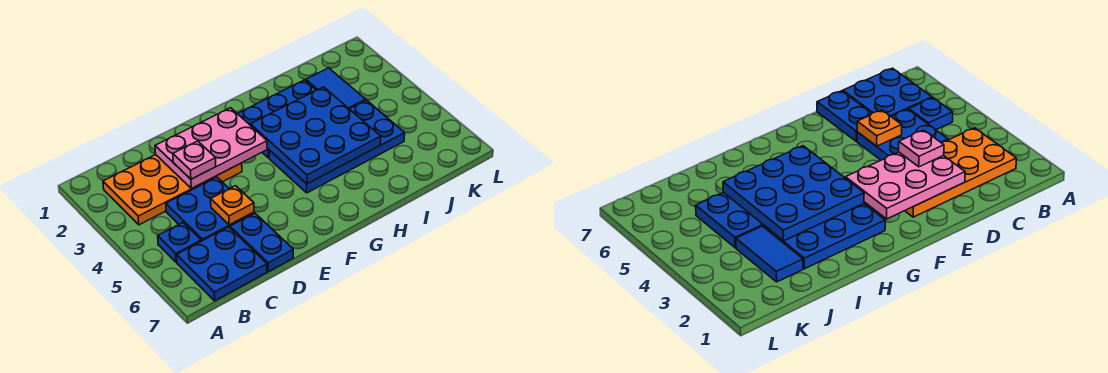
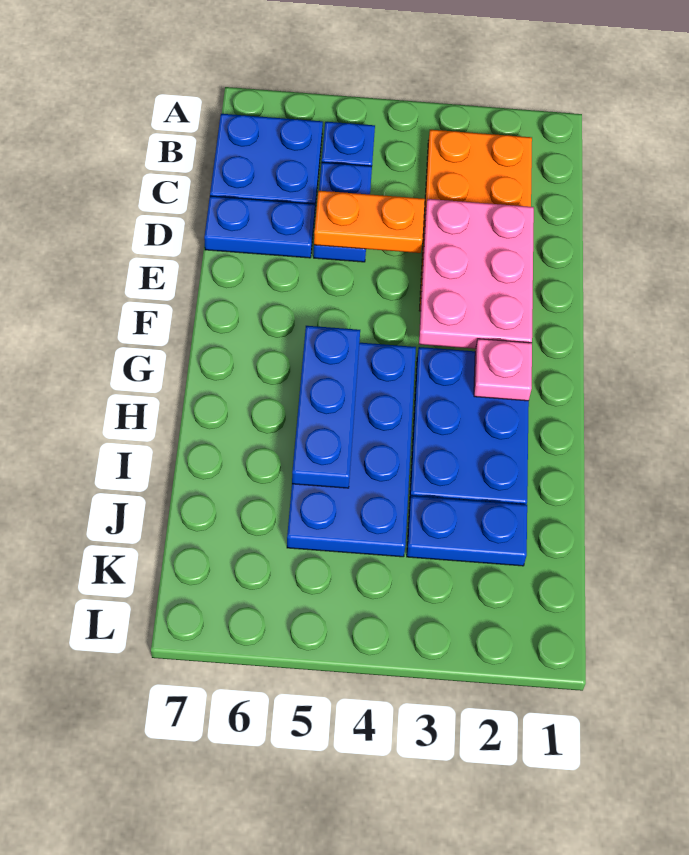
blue 2x2 plate [166,177,254,241] -> blue 1x2 plate [313,162,372,262]
pink 1x1 plate [173,141,216,179] -> pink 1x1 plate moved to [474,339,532,401]
orange 1x1 plate [211,186,254,225] -> orange 1x2 plate [314,191,425,253]
blue 3x3 plate [250,87,381,184] -> blue 1x3 plate [292,326,360,488]
blue 1x2 tile [306,68,366,109] -> blue 1x2 plate [407,496,527,566]

